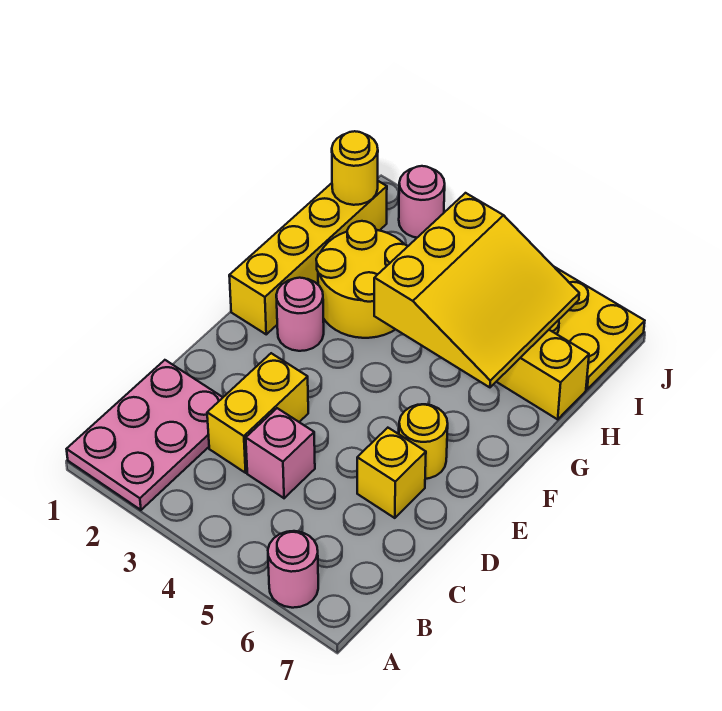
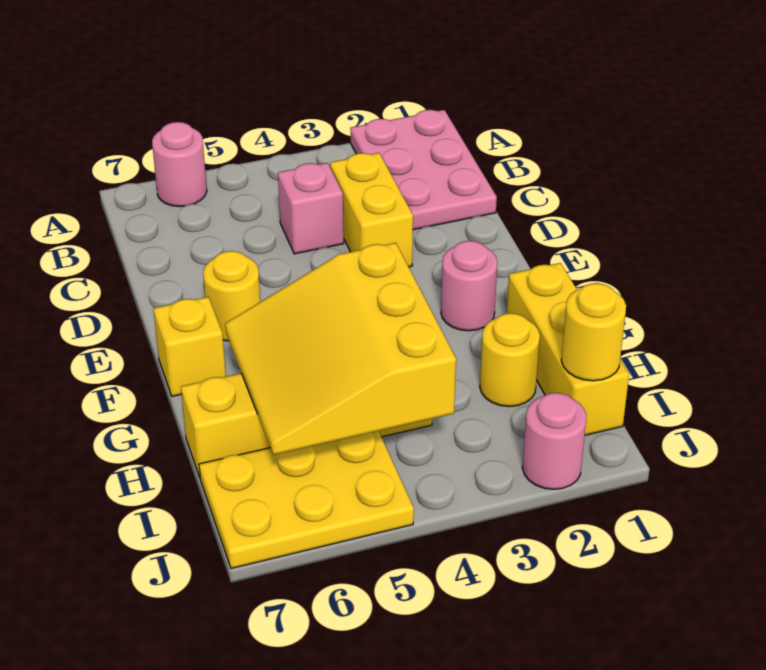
yellow 1x1 brick [357,428,426,518] -> yellow 1x1 brick moved to [153,297,226,396]
yellow 1x4 brick [229,181,387,334] -> yellow 1x3 brick [507,263,629,435]
yellow 2x2 round brick [316,221,408,338] -> yellow 1x1 round brick [480,313,540,407]

